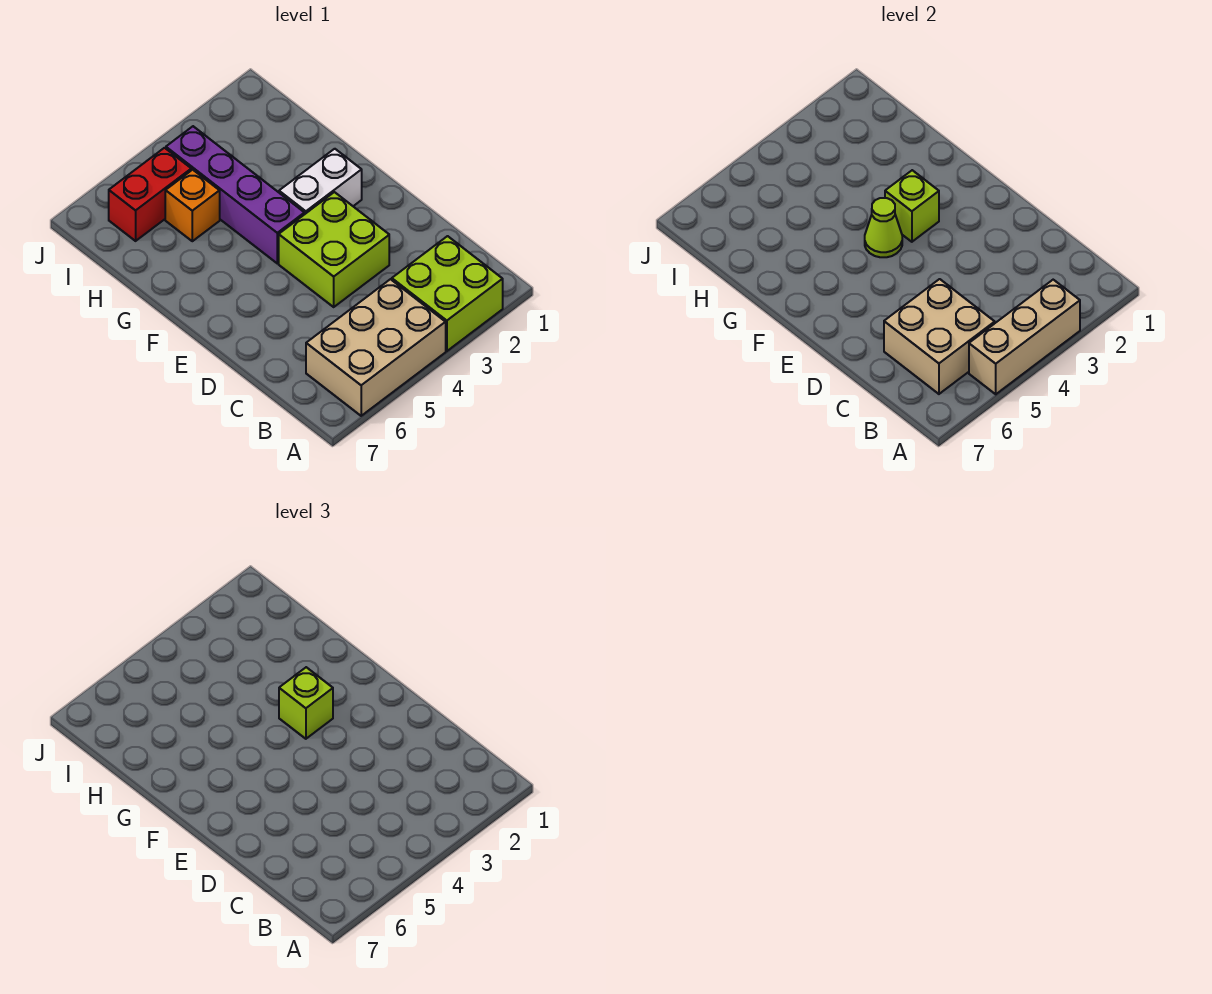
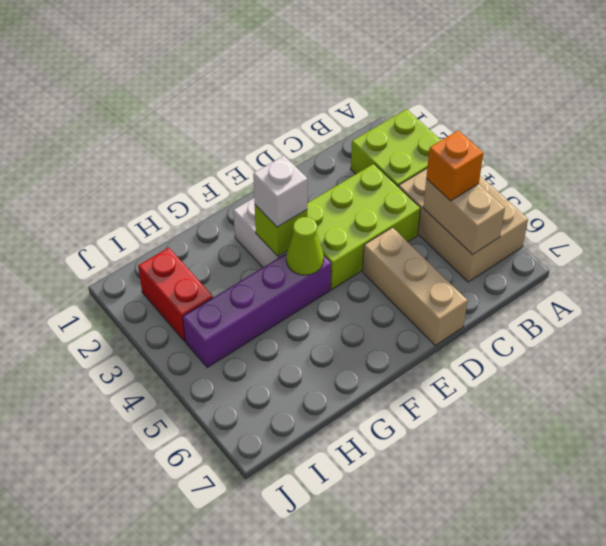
tan 1x3 brick [969,280,1080,394] -> tan 1x3 brick moved to [363,227,468,345]
tan 2x2 brick [884,279,995,394] -> tan 1x2 brick [423,179,505,254]
lime 2x2 brick [279,192,389,307] -> lime 2x3 brick [307,164,421,289]
lime 1x1 brick [279,667,333,739] -> white 1x1 brick [253,156,307,227]
orange 1x1 brick [165,170,220,241] -> orange 1x1 brick moved to [426,130,483,201]
red 1x2 brick [109,148,191,241] -> red 1x2 brick moved to [138,248,213,341]

